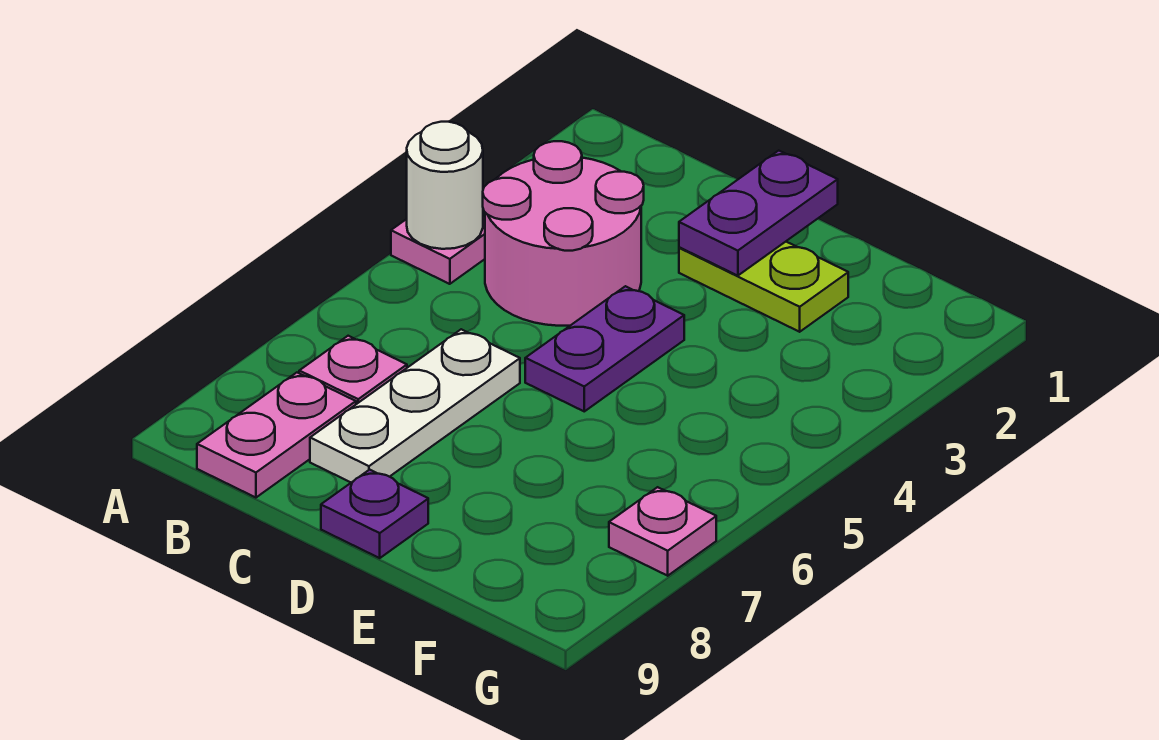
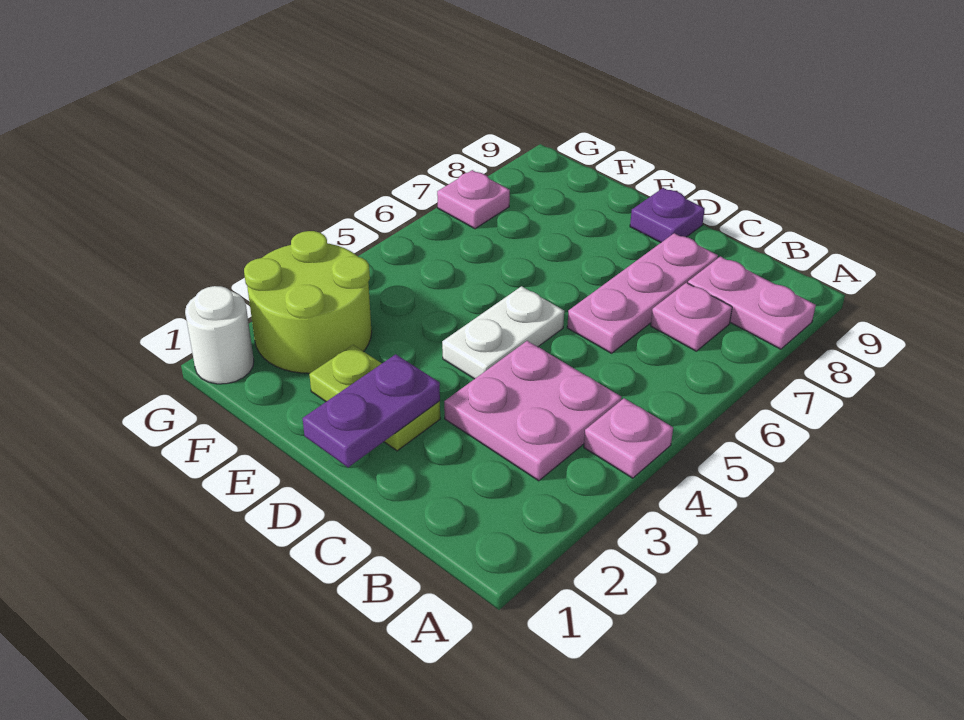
white 1x1 round brick [407,122,483,249] -> white 1x1 round brick moved to [185,286,254,384]
pink 2x2 round brick [483,141,644,326] -> pink 2x2 plate [444,341,621,481]
pink 1x2 plate [197,373,356,498] -> pink 1x2 plate turned to [688,256,816,349]
white 1x3 plate [310,329,520,482] -> pink 1x3 plate [567,233,718,353]
purple 1x2 plate [525,286,684,411] -> white 1x2 plate [442,286,564,379]
none -> lime 2x2 round brick [244,231,372,373]

